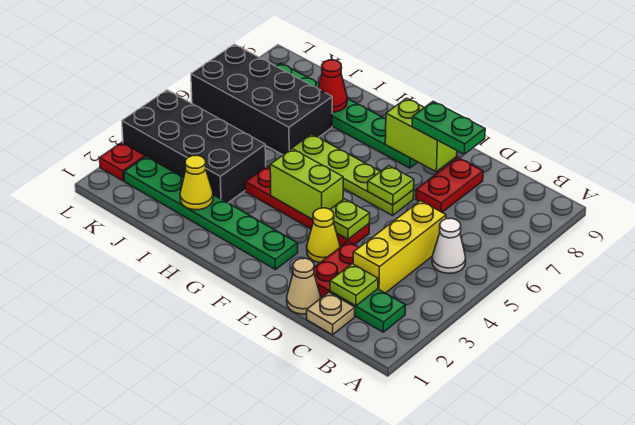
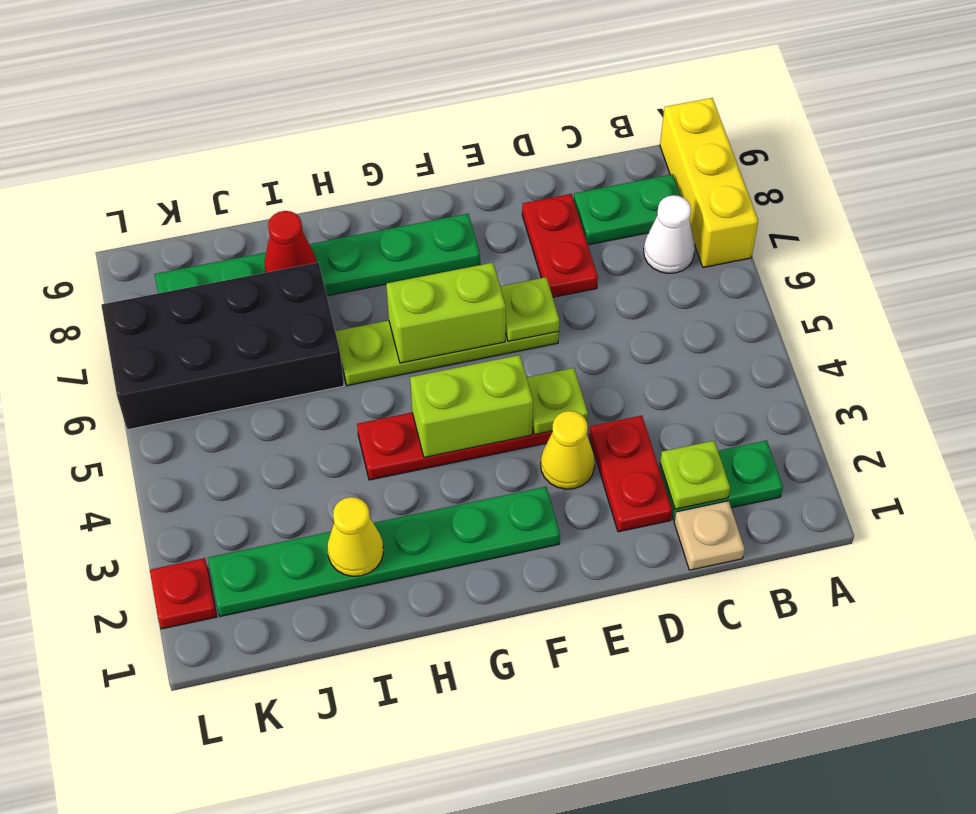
white 1x1 cone [432,218,466,273] -> white 1x1 cone moved to [644,195,695,273]
yellow 1x3 brick [353,201,446,293] -> yellow 1x3 brick moved to [660,98,758,267]
tan 1x1 cone [287,258,321,314] -> none
green 1x2 plate [412,101,485,154] -> green 1x2 plate moved to [574,174,681,245]
lime 1x2 brick [385,98,457,172] -> lime 1x2 brick moved to [386,263,506,363]
black 2x4 brick [122,90,266,203] -> none

